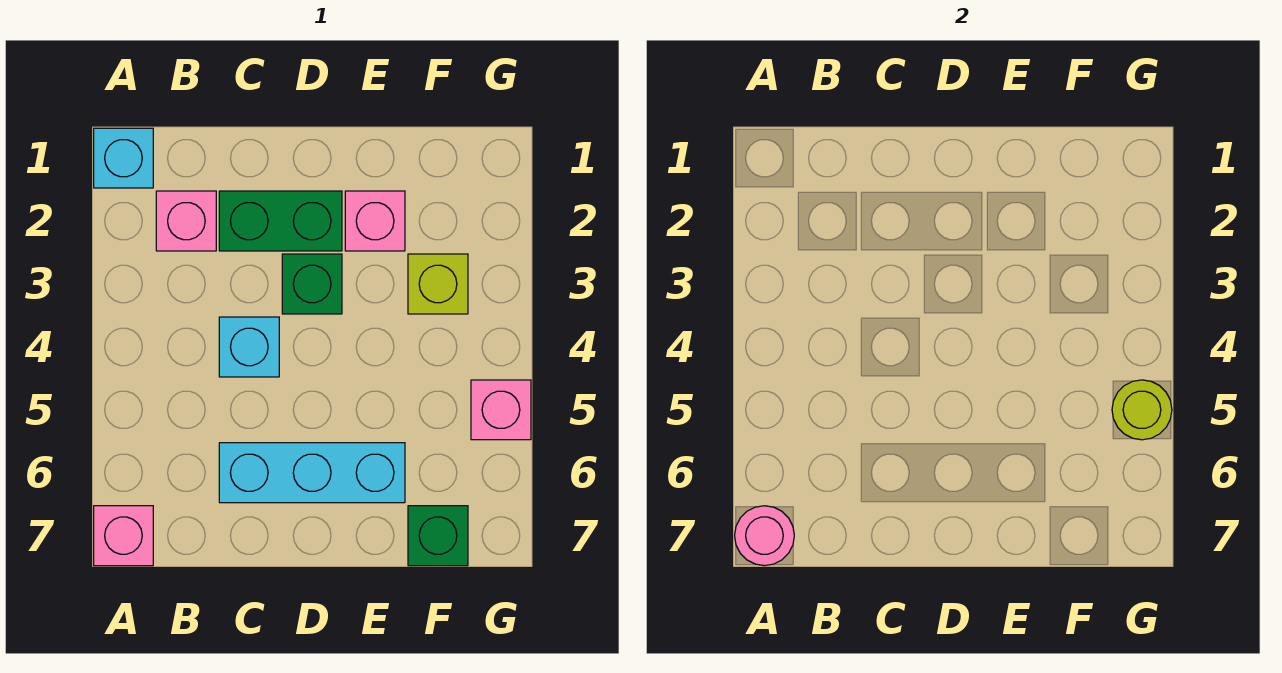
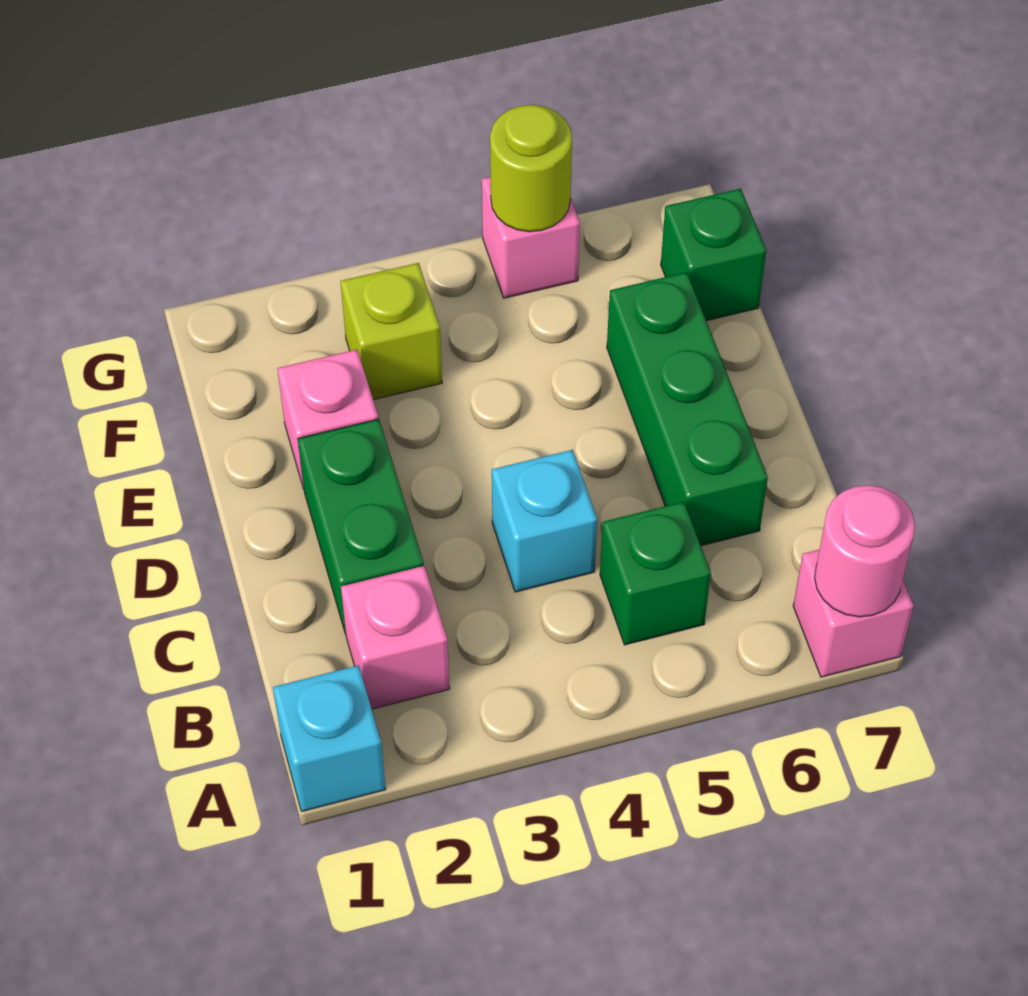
cyan 1x3 brick [219,443,405,503] -> green 1x3 brick [607,272,768,546]
green 1x1 brick [282,254,342,314] -> green 1x1 brick moved to [600,502,711,645]

